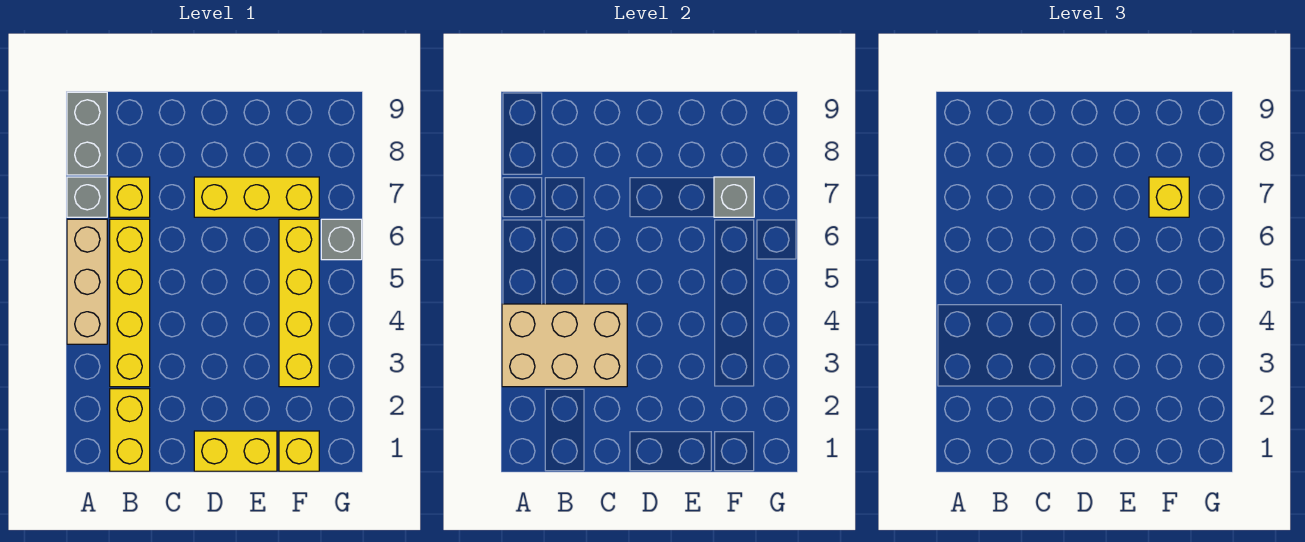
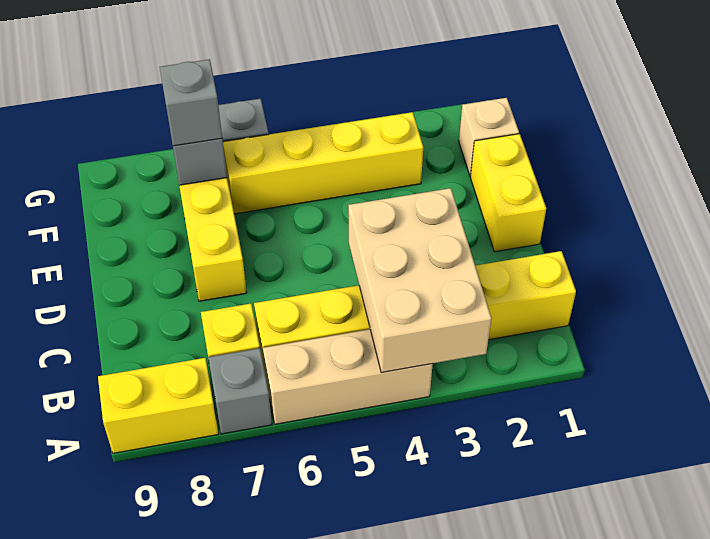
grey 1x2 brick [67,92,107,175] -> yellow 1x2 brick [98,358,218,453]
yellow 1x1 brick [279,431,319,471] -> tan 1x1 brick [459,98,519,176]
yellow 1x1 brick [1149,177,1189,217] -> grey 1x1 brick [160,59,222,146]

